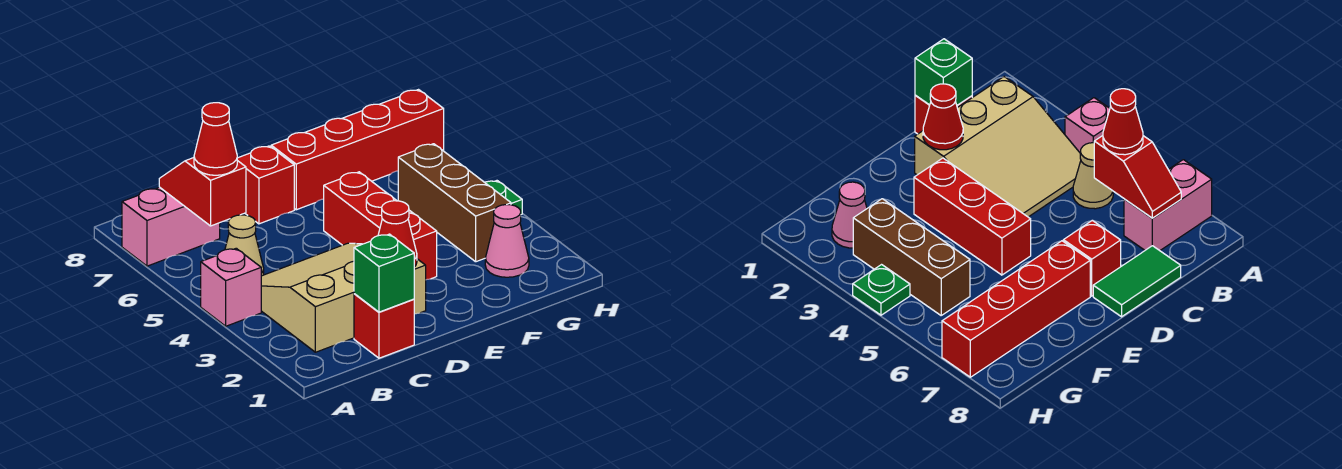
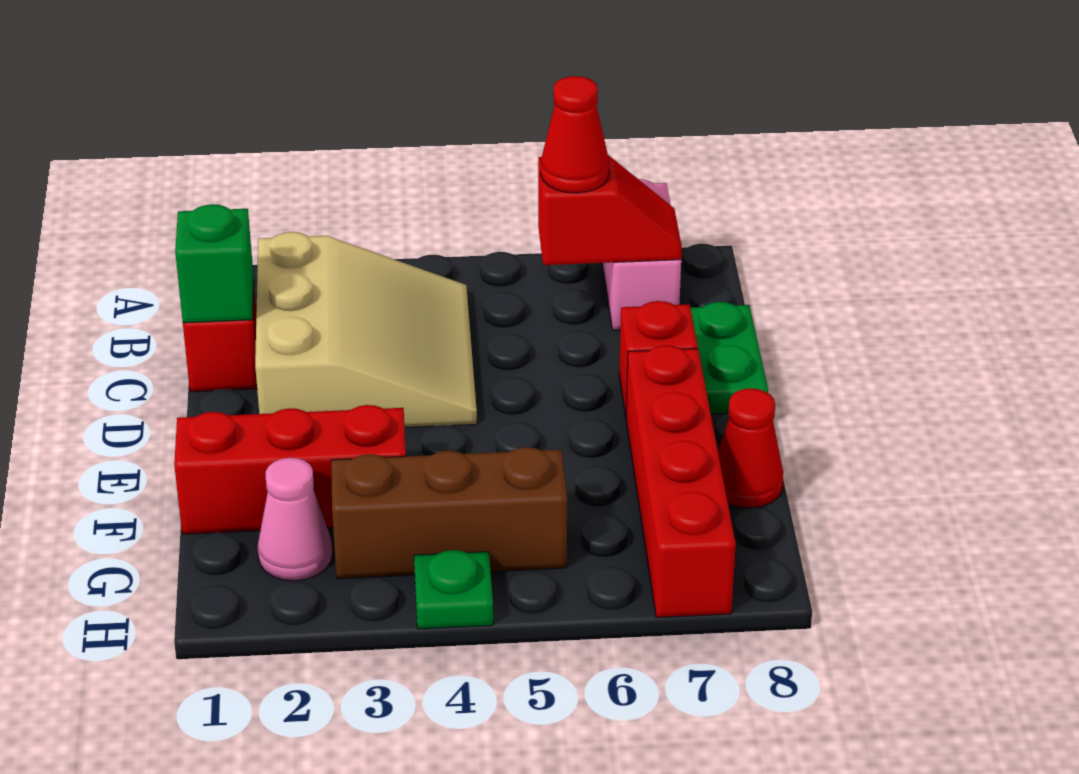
pink 1x1 brick [201,248,261,326] -> none
tan 1x1 cone [225,215,264,276] -> none
green 1x2 tile [1093,246,1181,317] -> green 1x2 plate [690,302,768,414]
red 1x1 cone [378,201,417,267] -> red 1x1 cone moved to [718,388,783,508]
red 1x3 brick [324,172,437,280] -> red 1x3 brick moved to [174,405,406,534]

